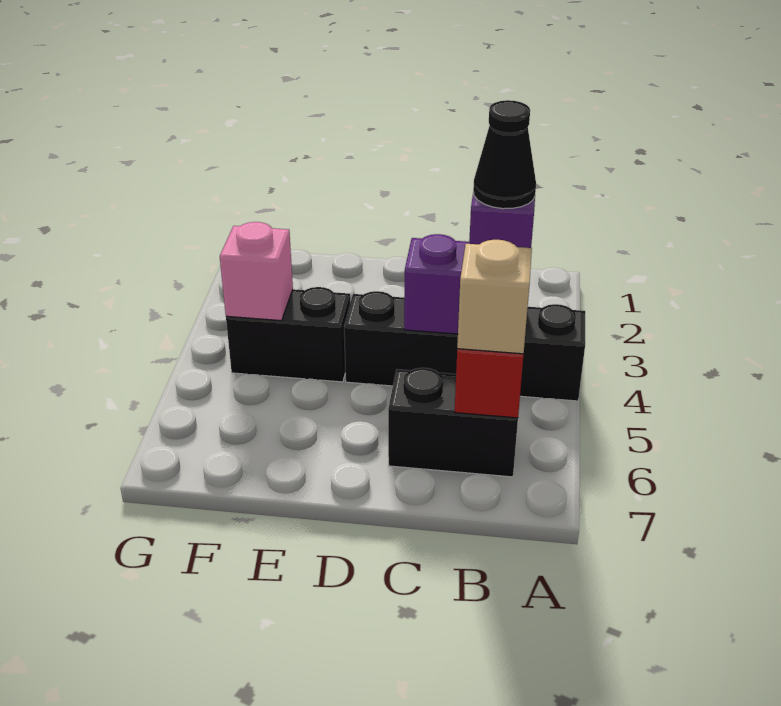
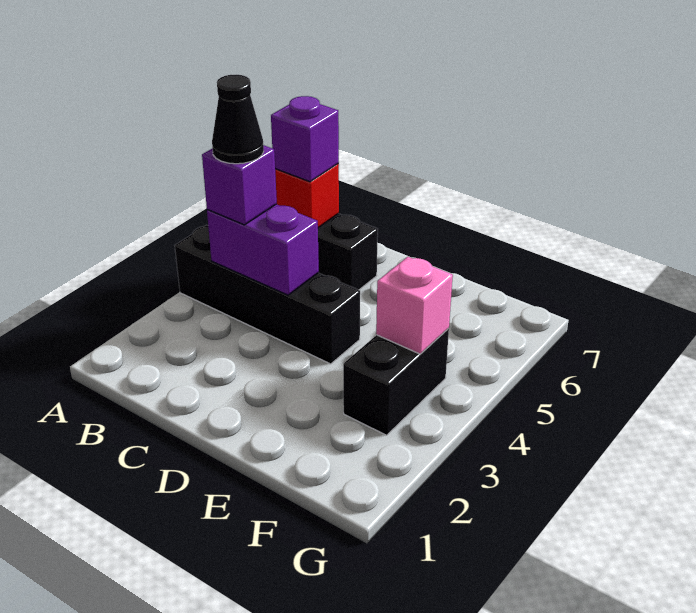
tan 1x1 brick [457,240,532,354] -> purple 1x1 brick [271,96,339,182]
black 1x2 brick [226,287,350,382] -> black 1x2 brick turned to [343,328,449,435]

